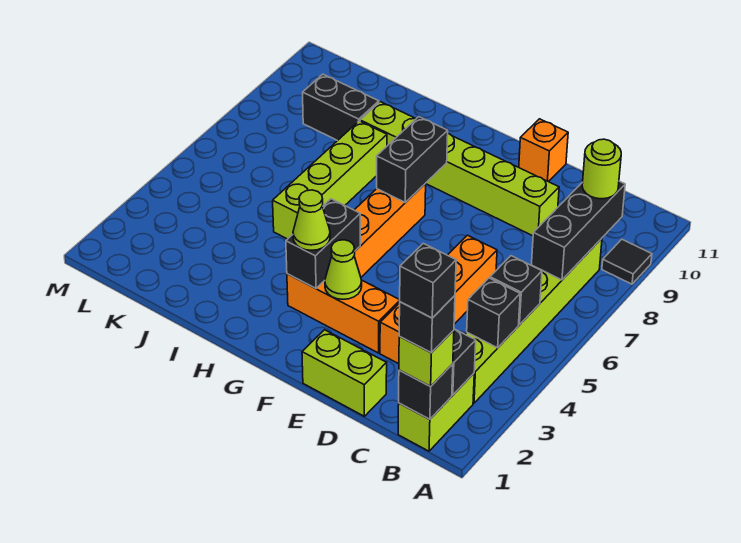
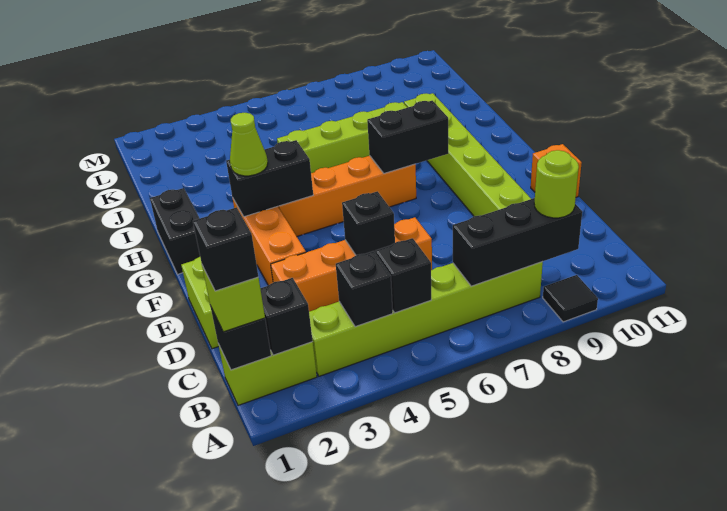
black 1x1 brick [400,243,456,318] -> black 1x1 brick moved to [342,191,395,255]
lime 1x1 cone [325,240,362,299] -> none
black 1x2 brick [303,74,379,141] -> black 1x2 brick moved to [150,188,200,274]

